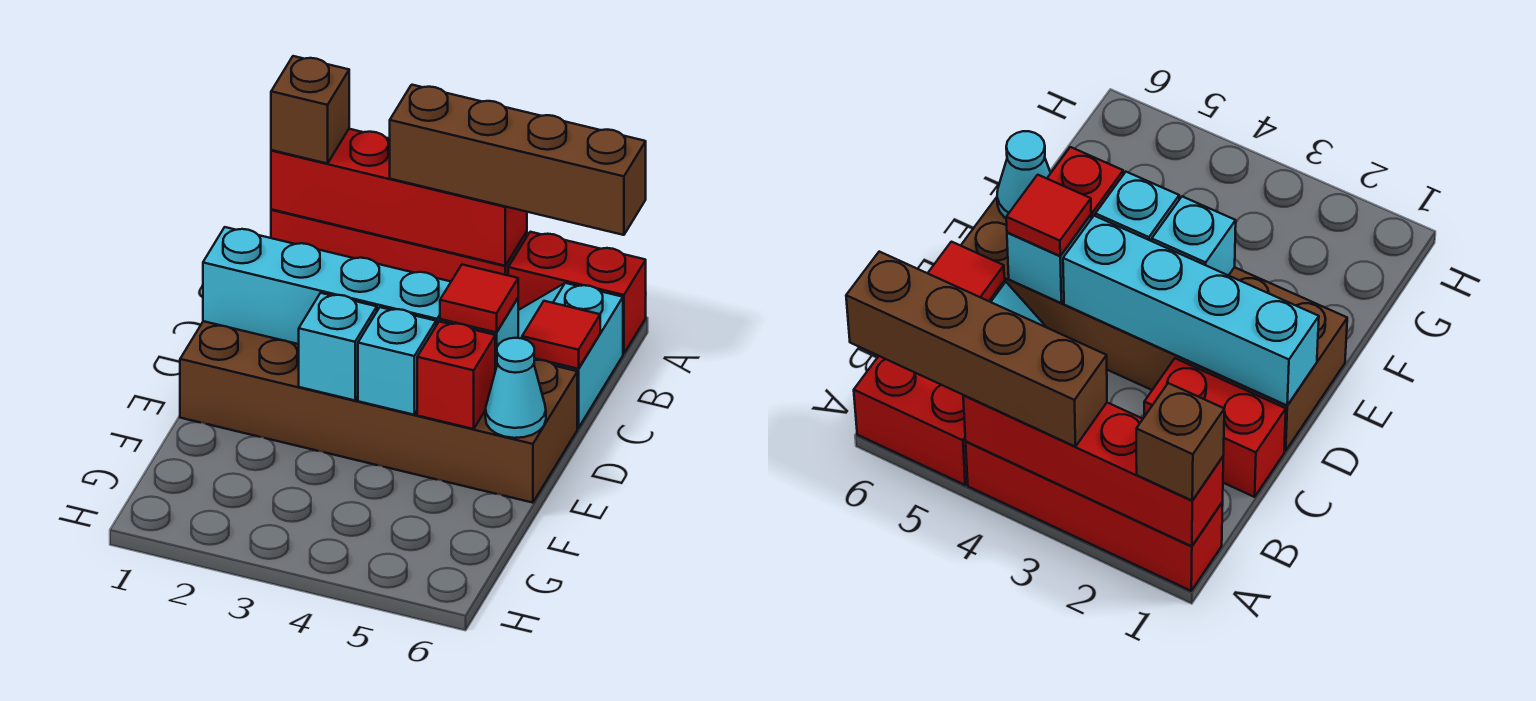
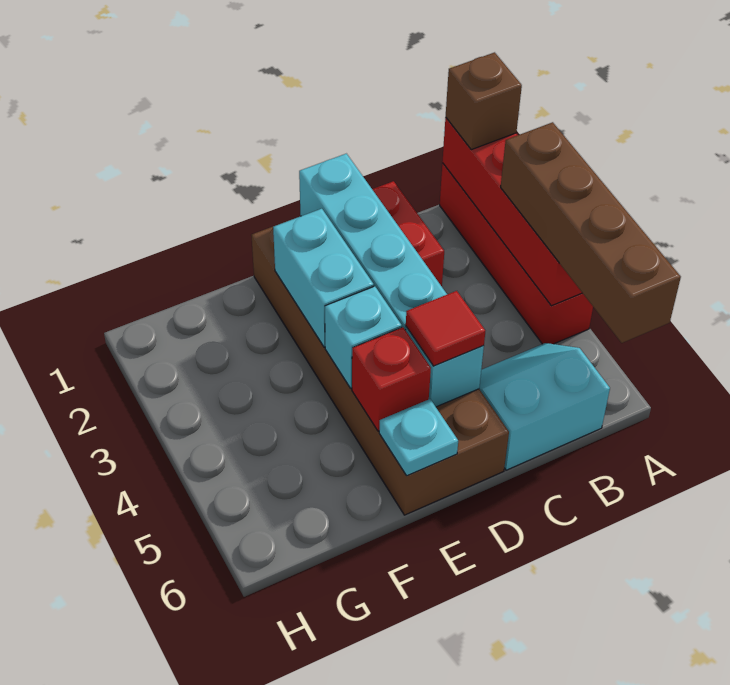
red 1x2 brick [508,232,646,354] -> none
red 1x1 tile [522,301,600,369] -> none
cyan 1x1 brick [299,293,377,400] -> cyan 1x2 brick [273,209,374,347]
cyan 1x1 cone [485,338,546,438] -> cyan 1x1 plate [379,399,458,476]

